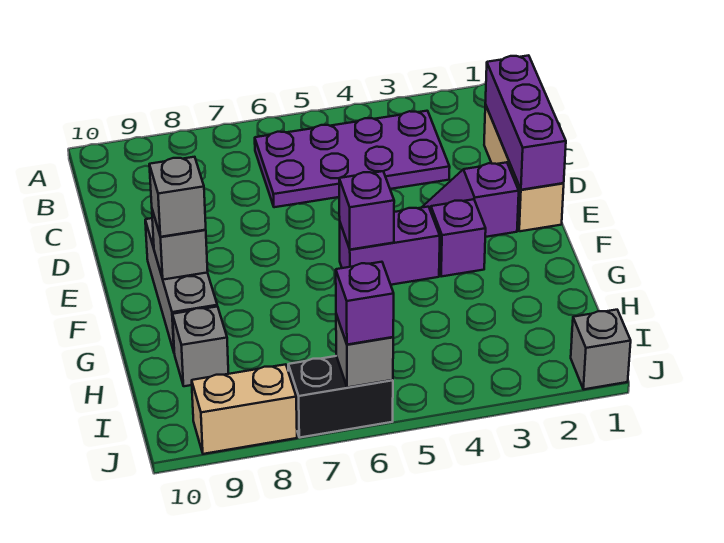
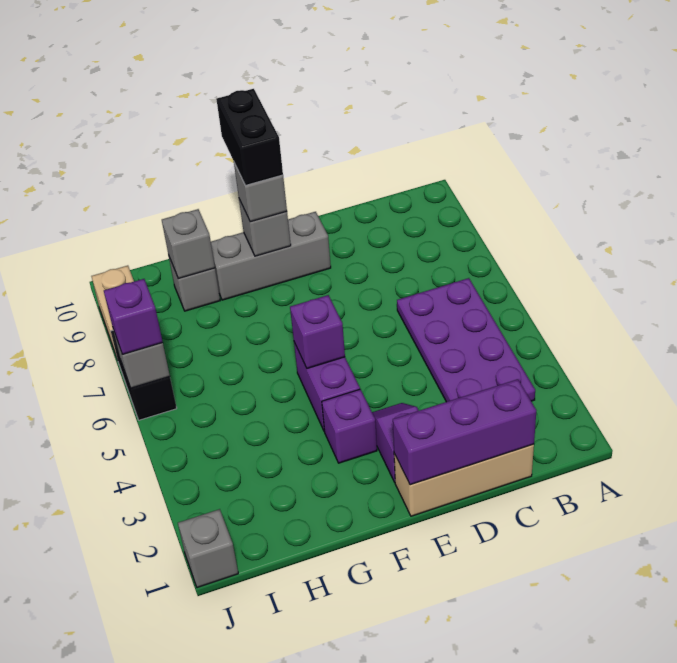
none -> black 1x2 brick [216,89,283,185]
none -> grey 1x1 brick [162,209,215,279]

